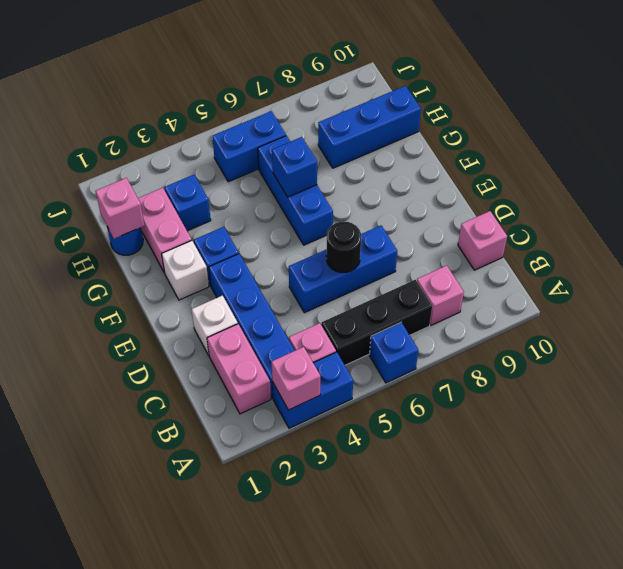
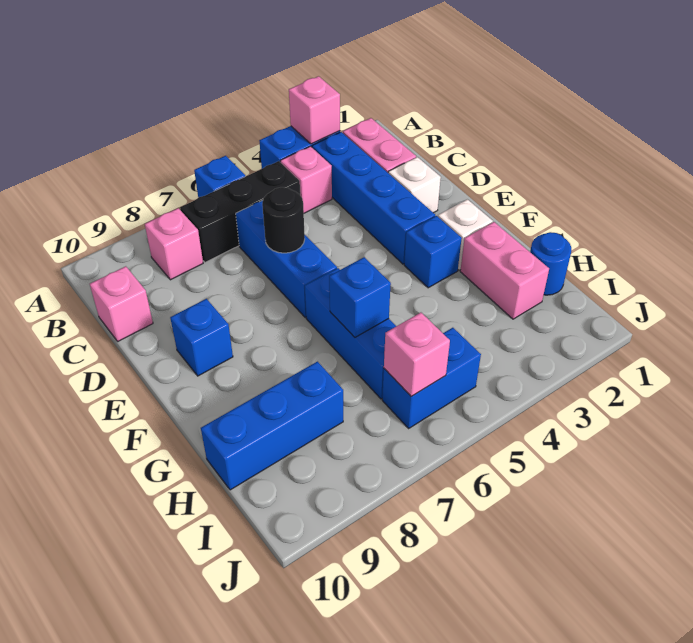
blue 1x3 brick [289,226,397,313] -> blue 1x3 brick turned to [236,200,337,318]
pink 1x1 brick [96,178,145,239] -> pink 1x1 brick moved to [384,313,450,396]
blue 1x1 brick [165,175,211,231] -> blue 1x1 brick moved to [170,299,233,376]

